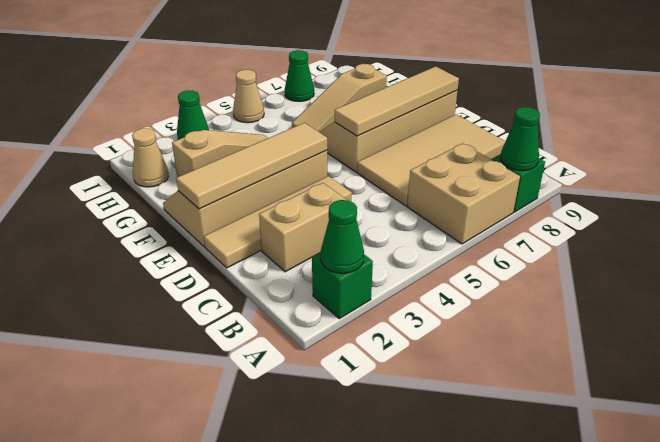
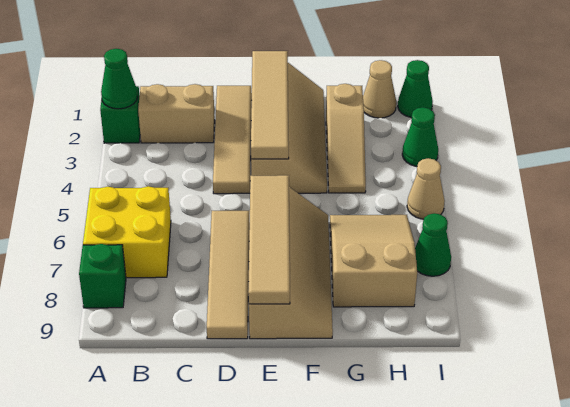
tan 2x2 brick [407,143,520,244] -> yellow 2x2 brick [83,186,171,278]
green 1x1 cone [500,107,540,171] -> green 1x1 cone moved to [398,60,433,118]
tan 1x2 brick [259,183,346,272] -> tan 1x2 brick turned to [138,84,215,143]
tan 2x4 tile [357,115,506,206] -> tan 1x4 tile [207,211,249,339]
tan 1x3 slope [292,64,387,132] -> tan 2x3 slope [330,215,417,307]

